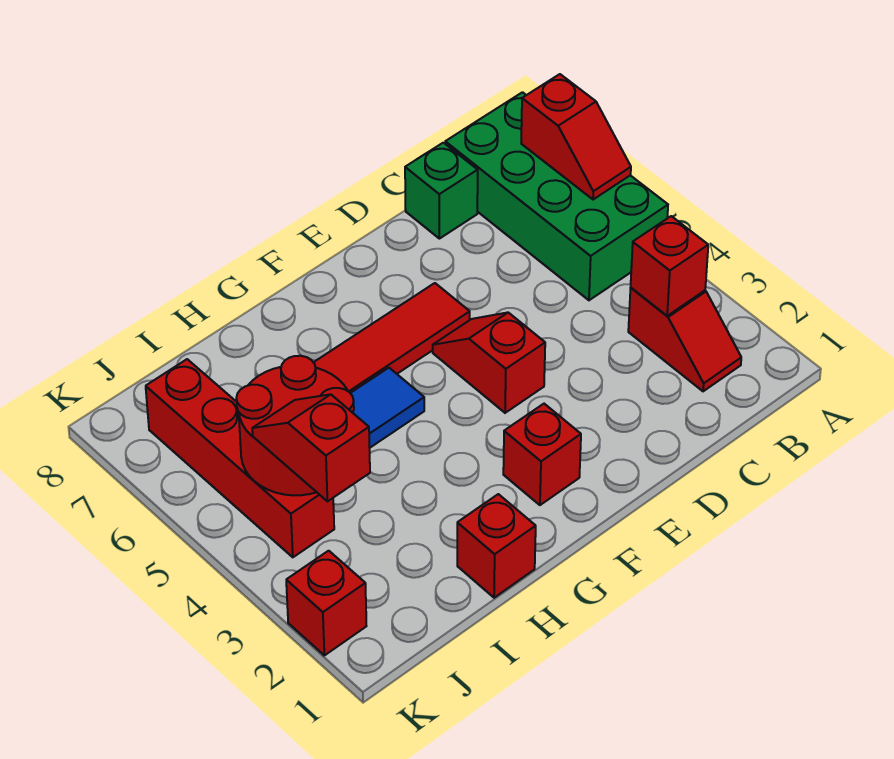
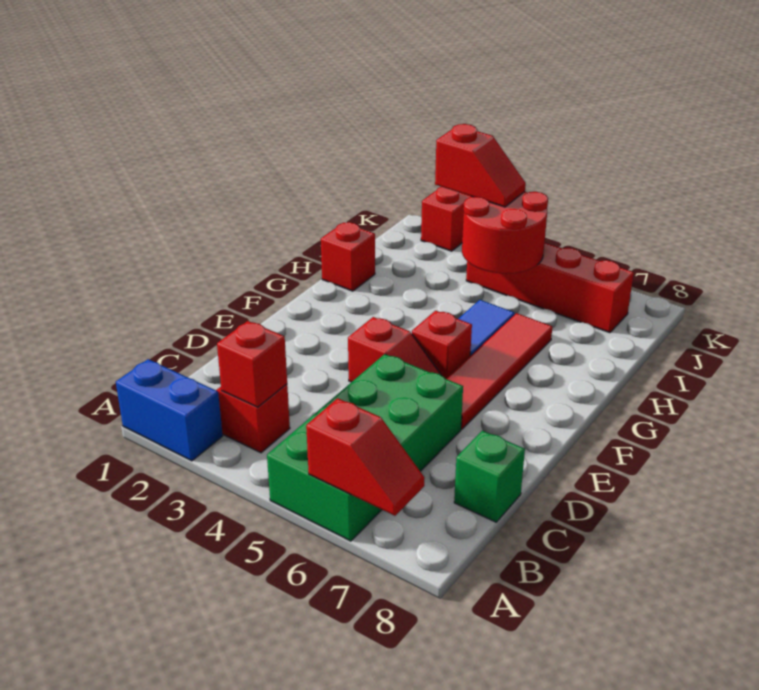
none -> blue 1x2 brick [116,359,223,461]
green 2x4 brick [445,92,668,300] -> green 2x4 brick turned to [267,354,463,541]
red 1x2 slope [521,74,631,200] -> red 1x2 slope turned to [306,398,424,516]
red 1x1 brick [503,404,581,505] -> red 1x1 brick moved to [412,311,472,379]

